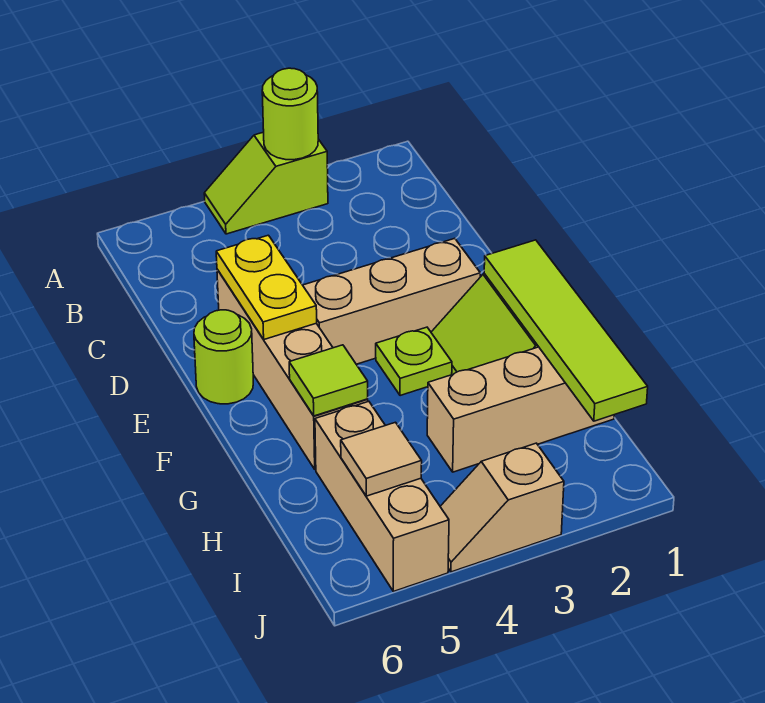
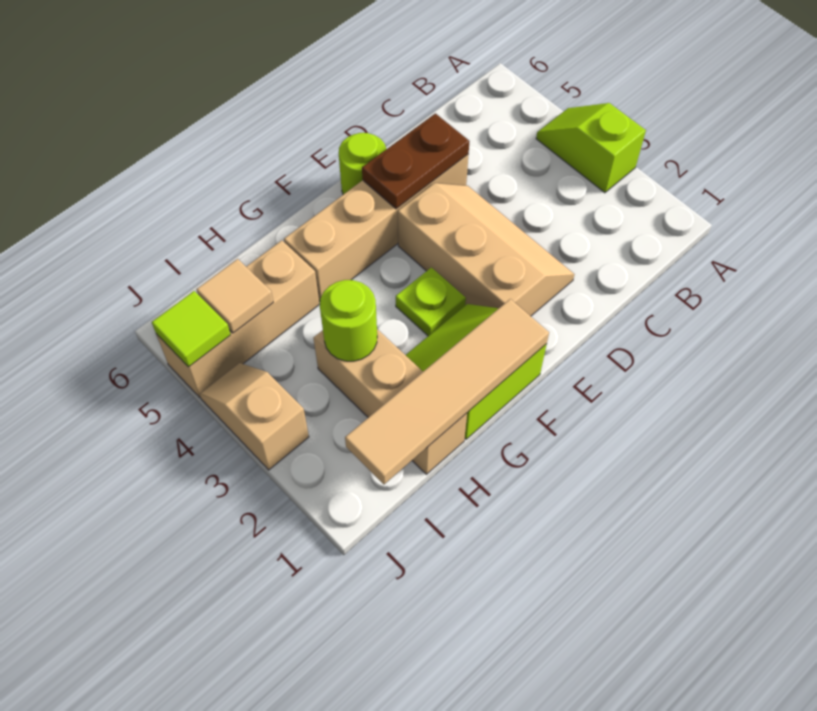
lime 1x1 round brick [262,68,318,160] -> lime 1x1 round brick moved to [320,280,377,361]
yellow 1x2 plate [216,235,317,339] -> brown 1x2 plate [362,113,469,209]
lime 1x4 tile [484,240,648,421] -> tan 1x4 tile [345,299,549,484]
lime 1x1 tile [289,345,368,416] -> lime 1x1 tile moved to [152,291,231,367]

